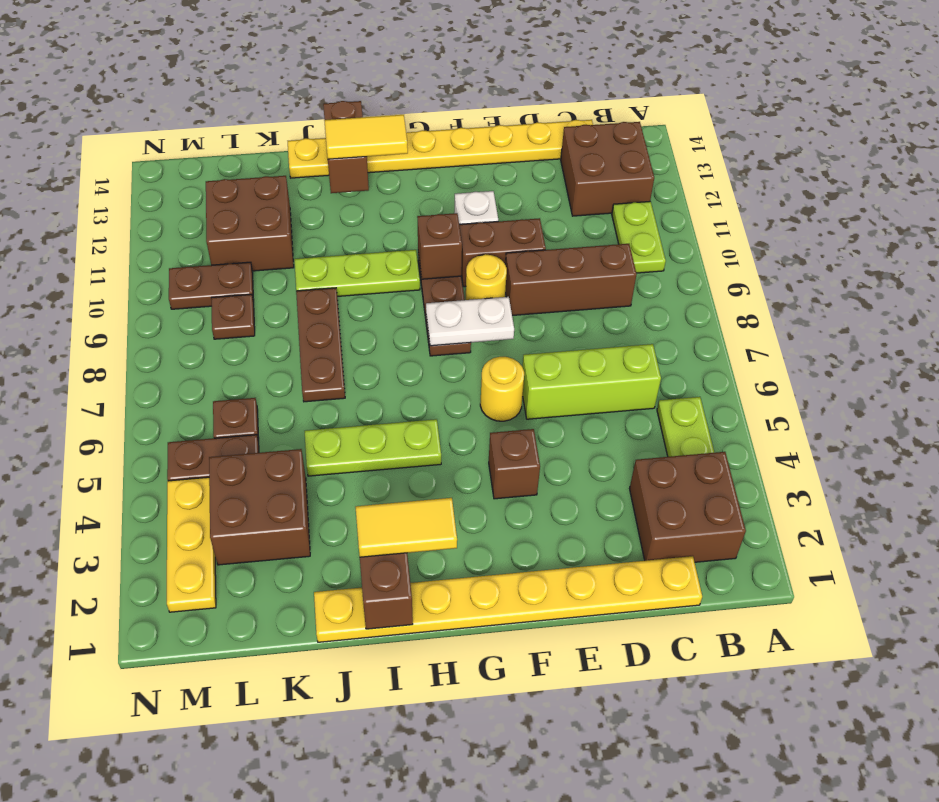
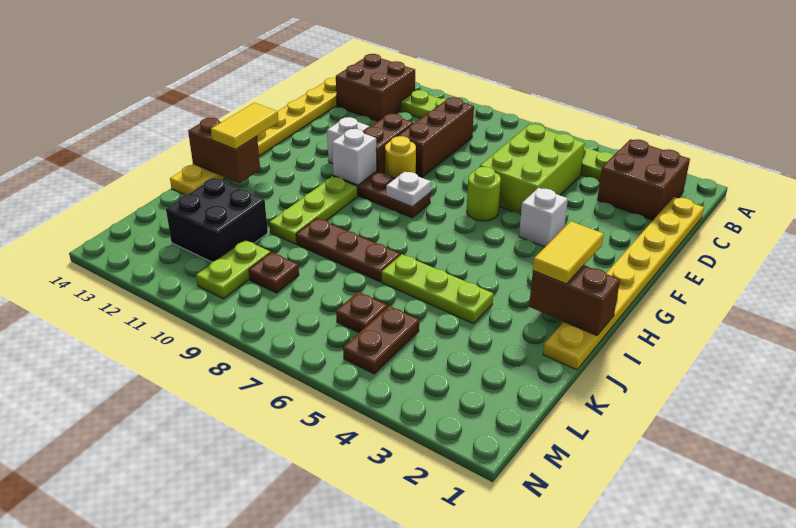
lime 1x3 brick [522,344,661,419] -> lime 2x3 brick [480,124,585,215]
brown 1x1 brick [489,429,540,499] -> white 1x1 brick [519,188,568,247]
yellow 1x1 round brick [480,357,524,421] -> lime 1x1 round brick [467,167,501,221]
white 1x2 plate [426,297,514,346] -> white 1x1 plate [386,171,431,207]
brown 1x1 brick [417,213,462,279] -> white 1x1 brick [332,129,377,185]
lime 1x3 plate [305,419,441,476] -> lime 1x3 plate turned to [382,254,493,324]
brown 2x2 brick [209,449,310,565] -> none
brown 2x2 brick [206,176,294,271] -> black 2x2 brick [166,178,268,262]
brown 1x2 plate [169,262,254,309] -> lime 1x2 plate [196,240,271,299]
yellow 1x3 plate [167,477,216,612] -> none

